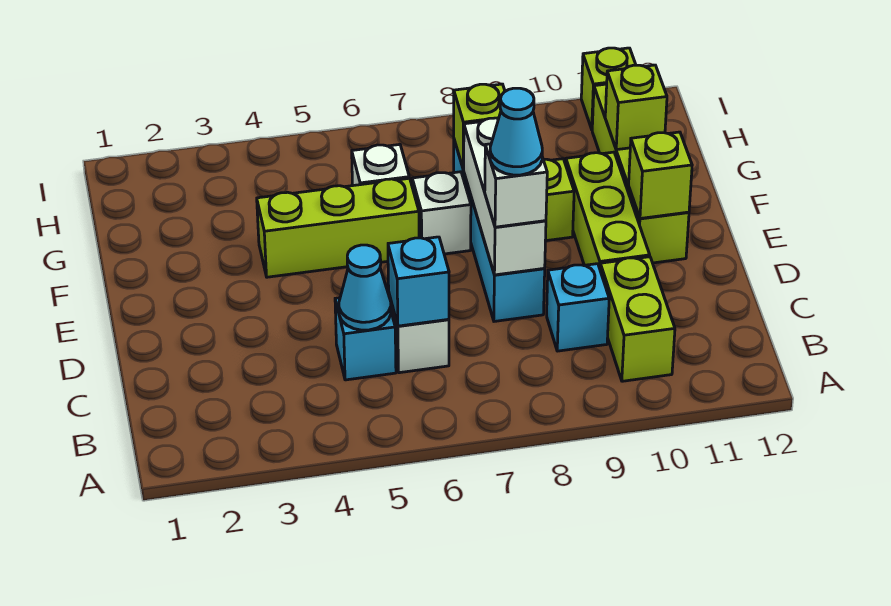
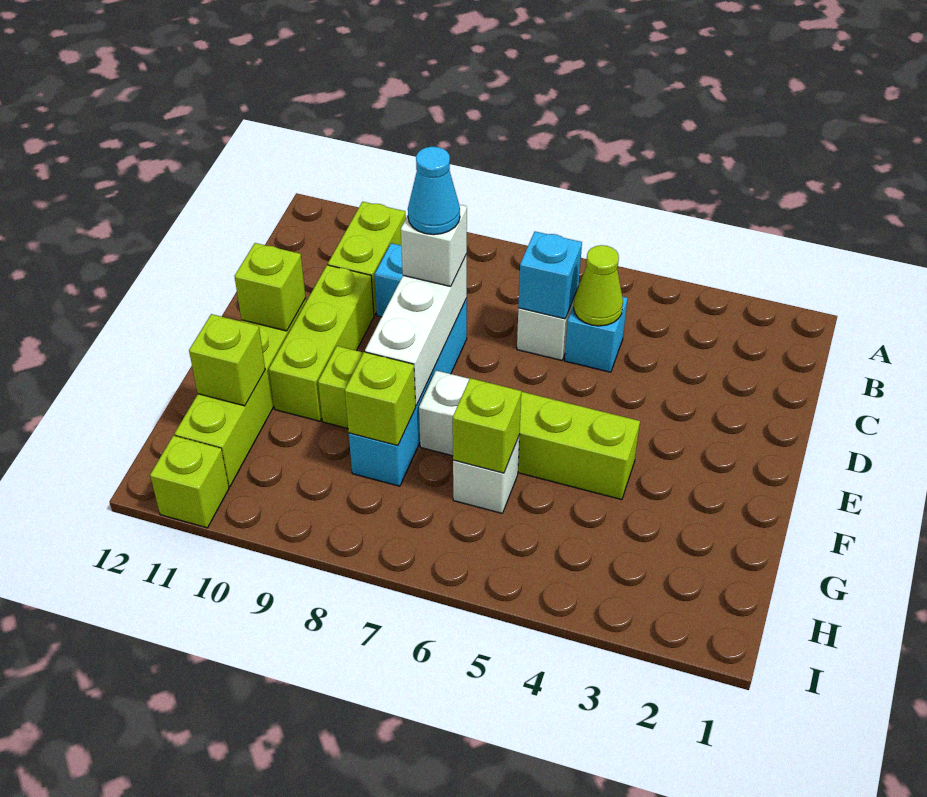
cyan 1x1 cone [339,245,391,330] -> lime 1x1 cone [574,245,623,326]
none -> lime 1x1 brick [453,378,521,473]

